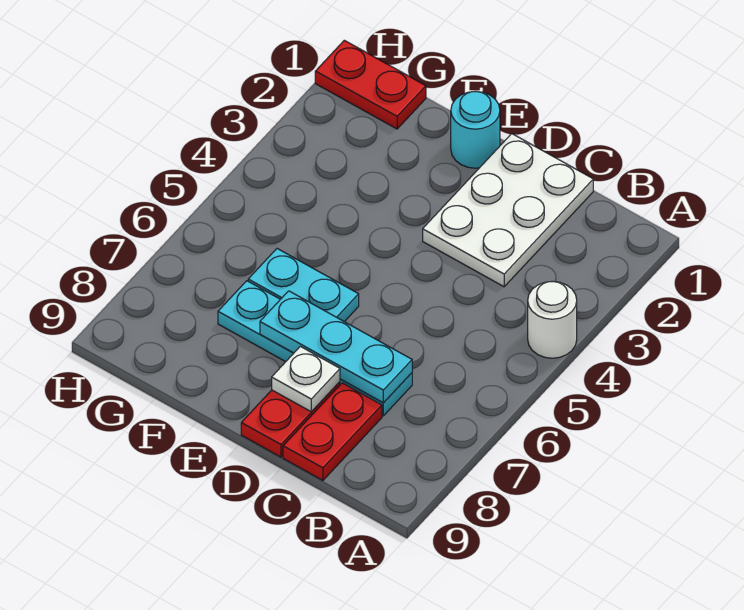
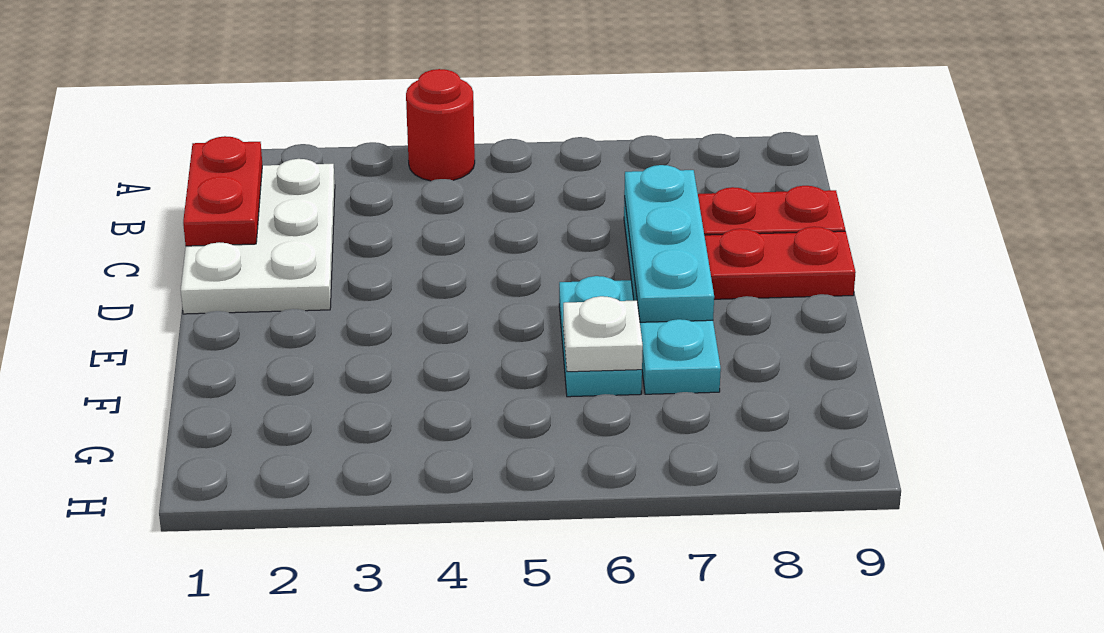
white 1x1 round brick [528,281,577,358] -> red 1x1 round brick [406,69,475,181]
white 2x3 plate [423,134,593,287] -> white 2x3 plate turned to [181,159,335,314]
white 1x1 plate [272,346,340,412] -> white 1x1 plate moved to [563,296,643,372]
cyan 1x1 round brick [451,91,500,168] -> none
red 1x2 plate [315,40,426,129] -> red 1x2 plate moved to [183,136,262,246]

